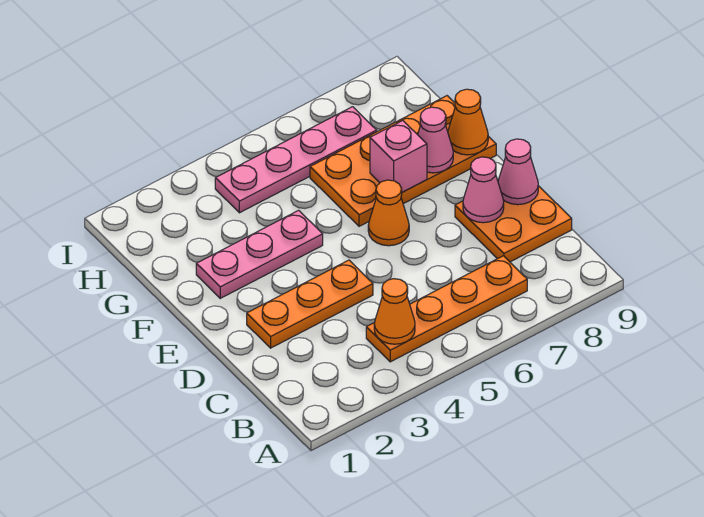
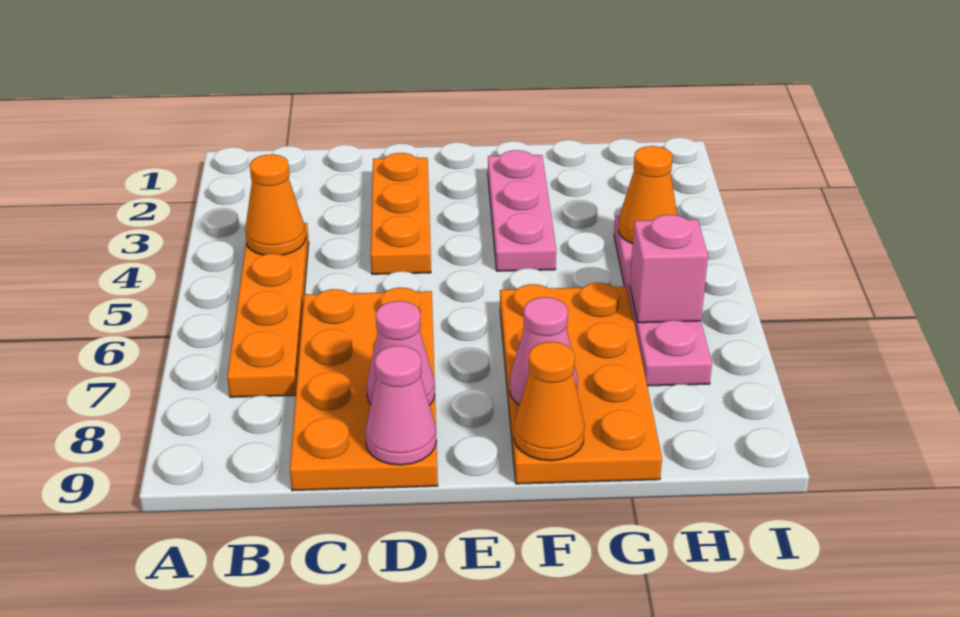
orange 2x2 plate [455,186,572,262] -> orange 2x4 plate [290,288,438,491]
orange 1x1 cone [368,180,409,246] -> orange 1x1 cone moved to [619,146,677,244]
pink 1x1 brick [370,121,427,192] -> pink 1x1 brick moved to [630,215,708,323]

